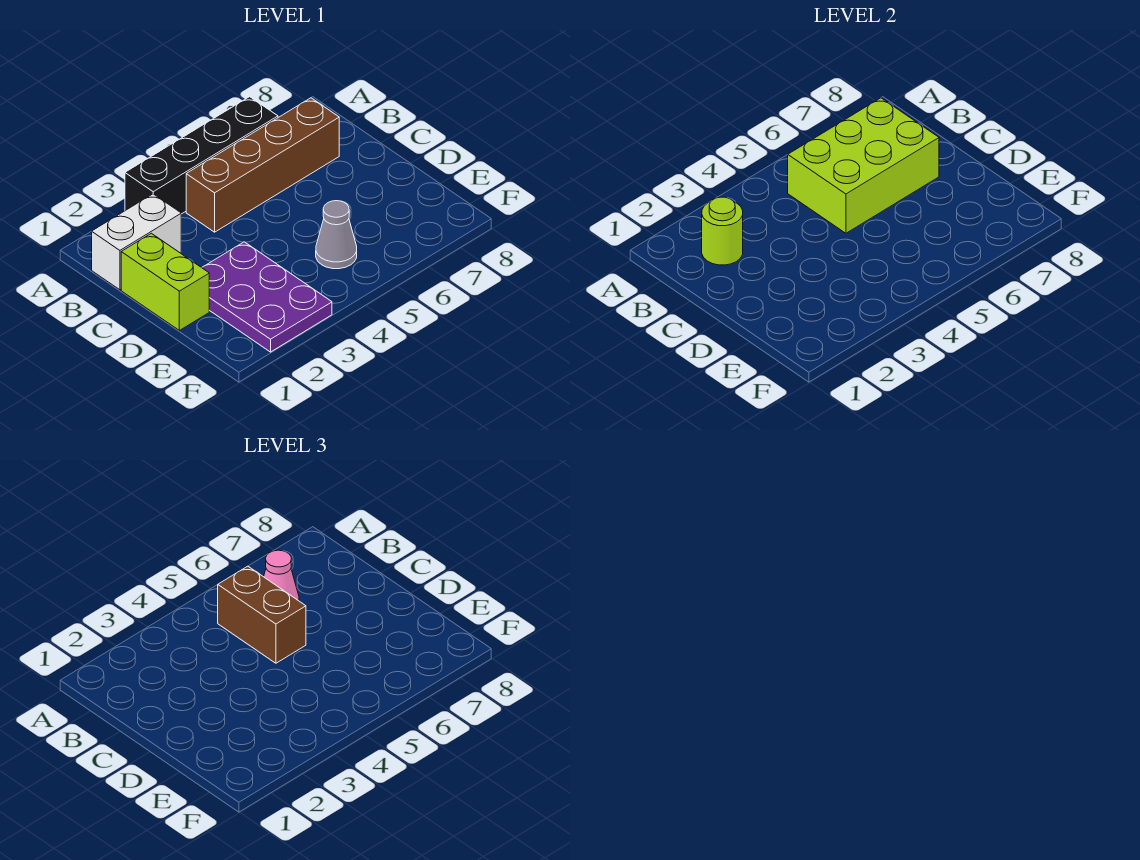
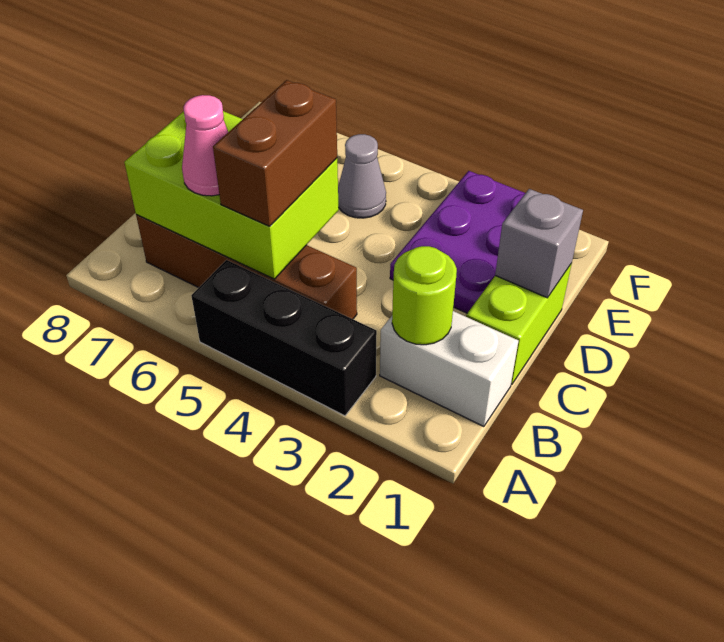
black 1x4 brick [125,97,278,214] -> black 1x3 brick [191,260,377,416]
none -> grey 1x1 brick [495,189,583,298]

